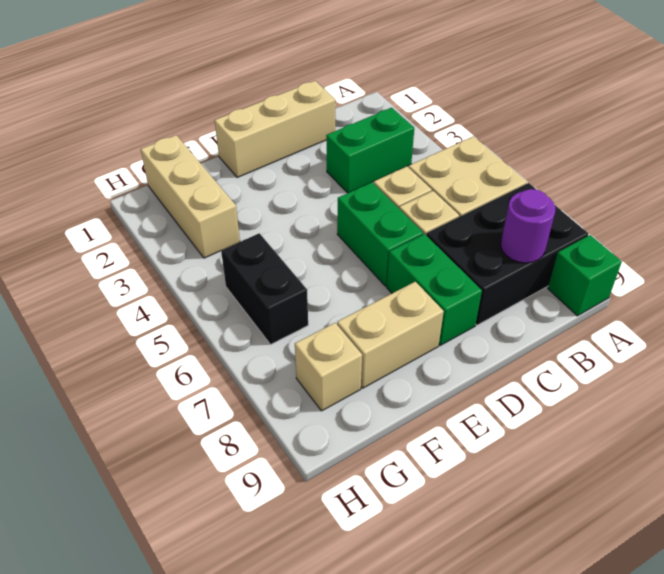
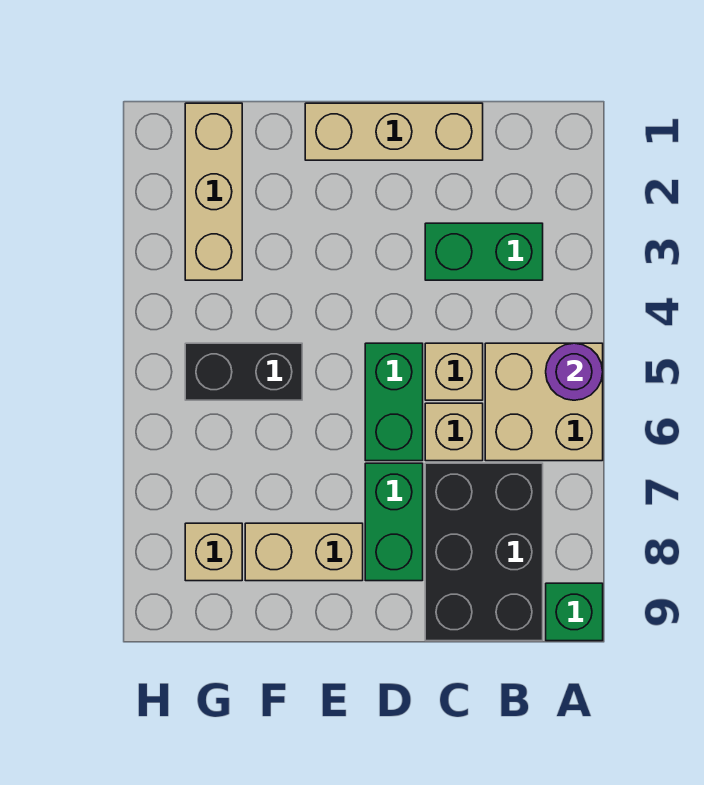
black 2x3 brick [426,183,588,325] -> black 2x3 brick turned to [425,463,543,641]
purple 1x1 round brick [501,189,556,263] -> purple 1x1 round brick moved to [546,343,603,400]
black 1x2 brick [221,233,308,345] -> black 1x2 brick turned to [185,343,302,400]

